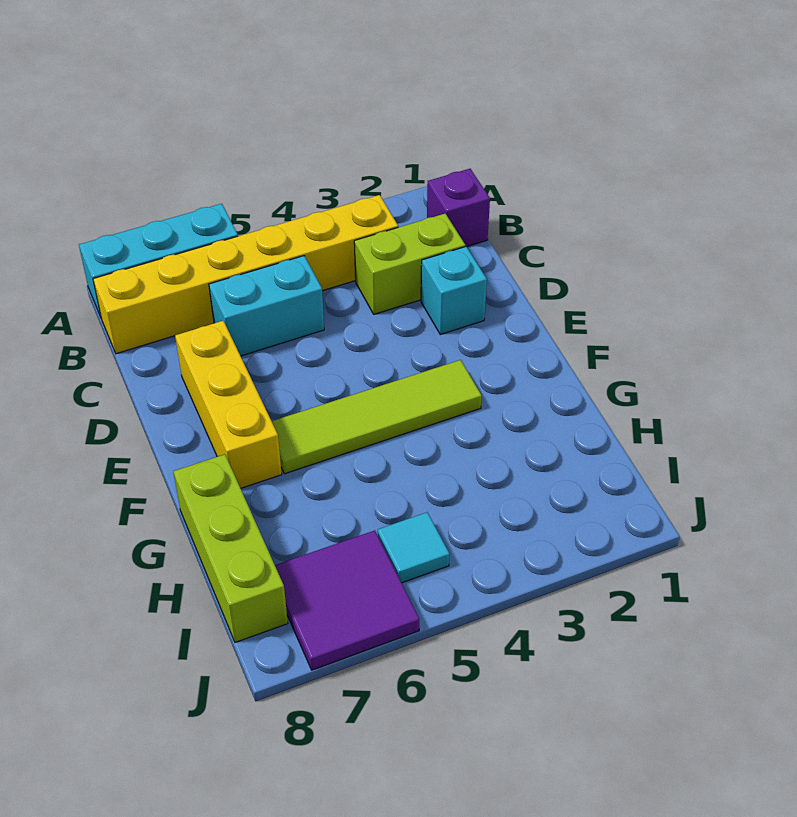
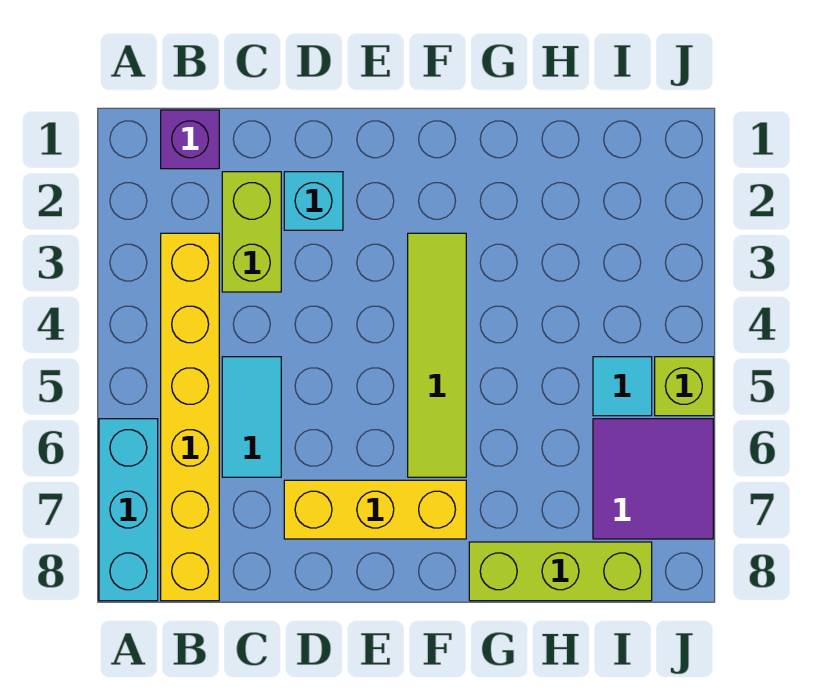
cyan 1x2 brick [209,256,324,356] -> cyan 1x2 tile [222,357,281,477]
none -> lime 1x1 brick [655,357,713,416]

